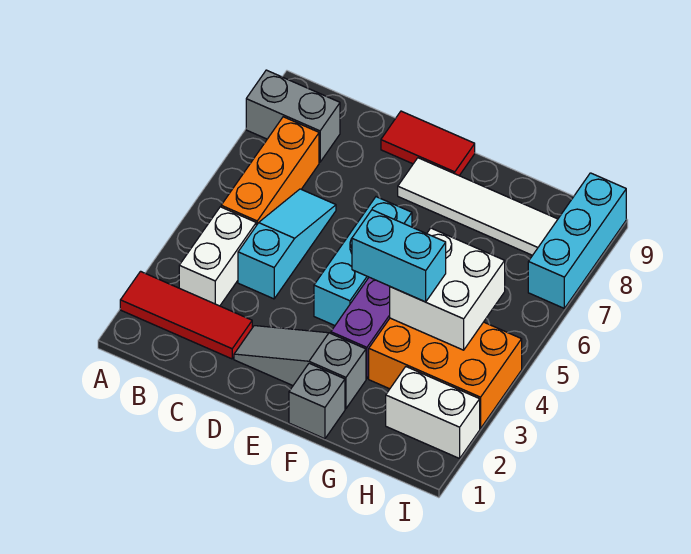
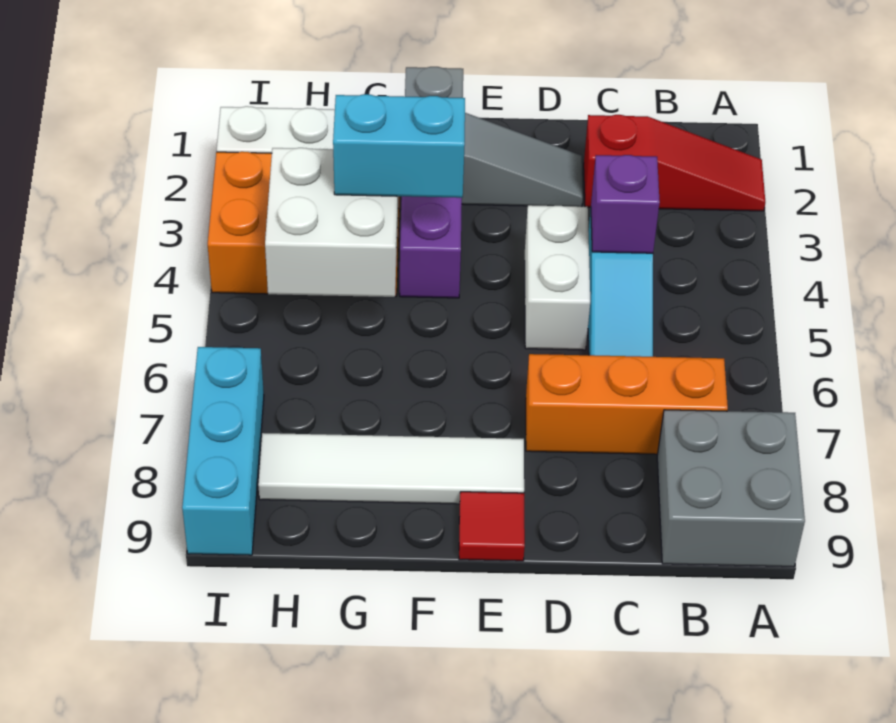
red 1x3 tile [120,271,252,359] -> red 1x3 slope [584,115,765,211]
grey 1x2 brick [246,70,340,162] -> grey 2x2 brick [657,410,805,567]
white 1x2 brick [179,207,256,306] -> white 1x2 brick moved to [525,205,590,350]
orange 1x3 brick [221,117,319,225] -> orange 1x3 brick turned to [526,354,728,454]
none -> purple 1x1 brick [591,155,660,253]
red 1x2 tile [381,111,475,176] -> red 1x1 tile [459,492,525,561]
cyan 1x3 brick [314,197,412,326] -> none

